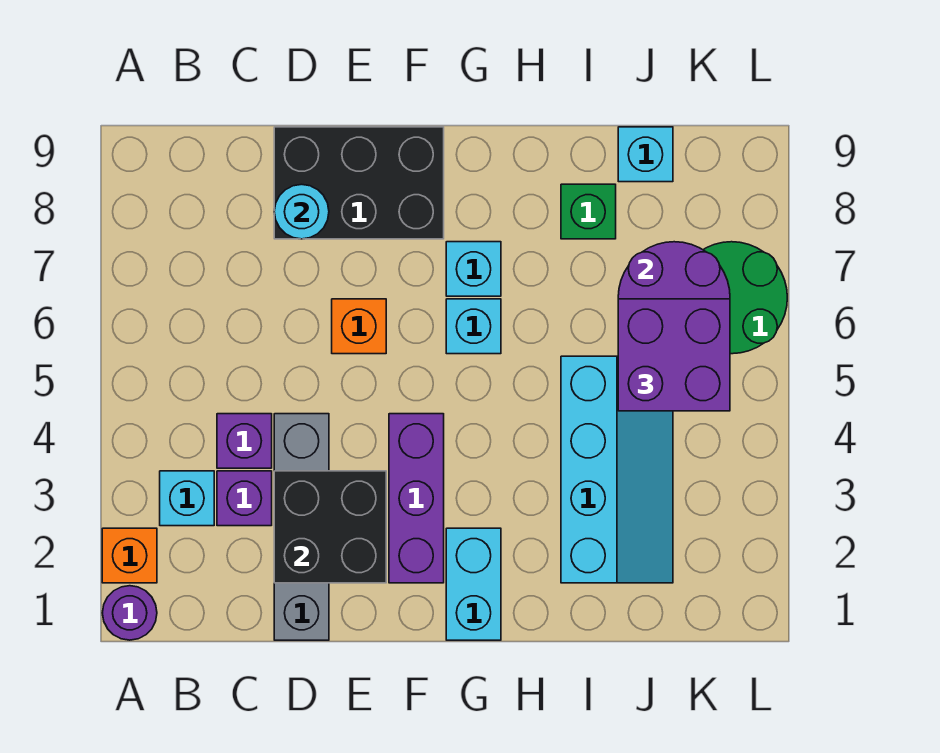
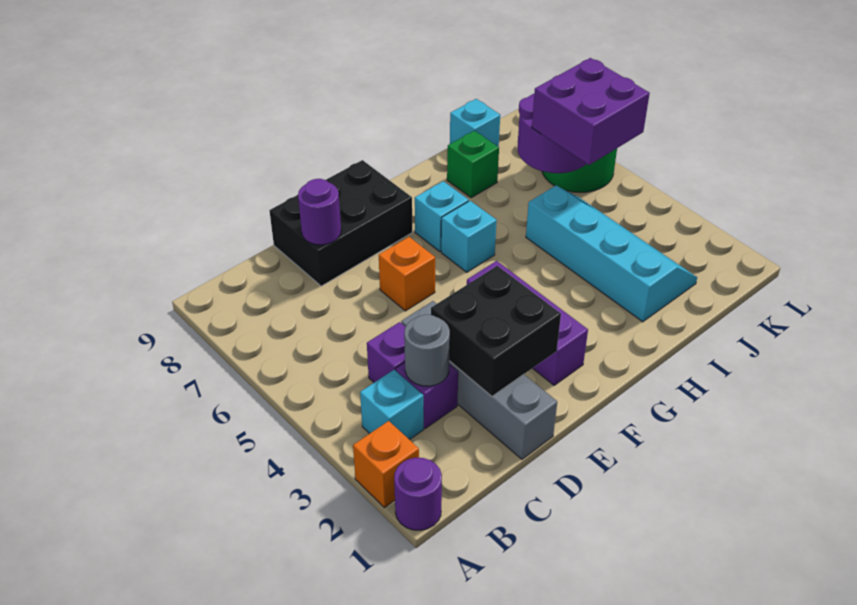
none -> grey 1x1 round brick [404,315,450,386]
cyan 1x1 round brick [274,184,329,239] -> purple 1x1 round brick [298,179,341,245]
cyan 1x2 brick [446,528,501,640] -> none

